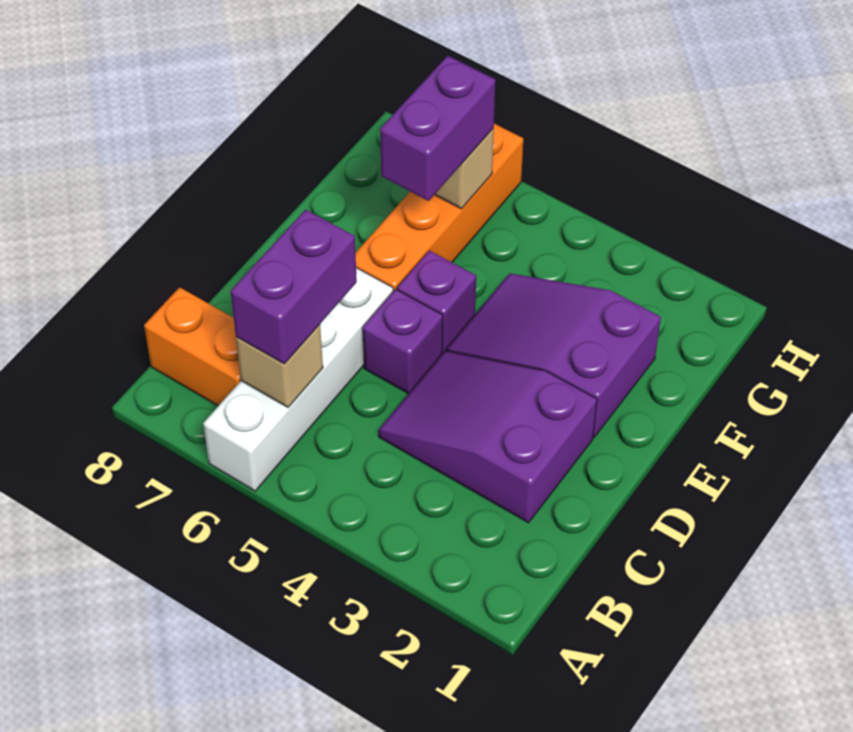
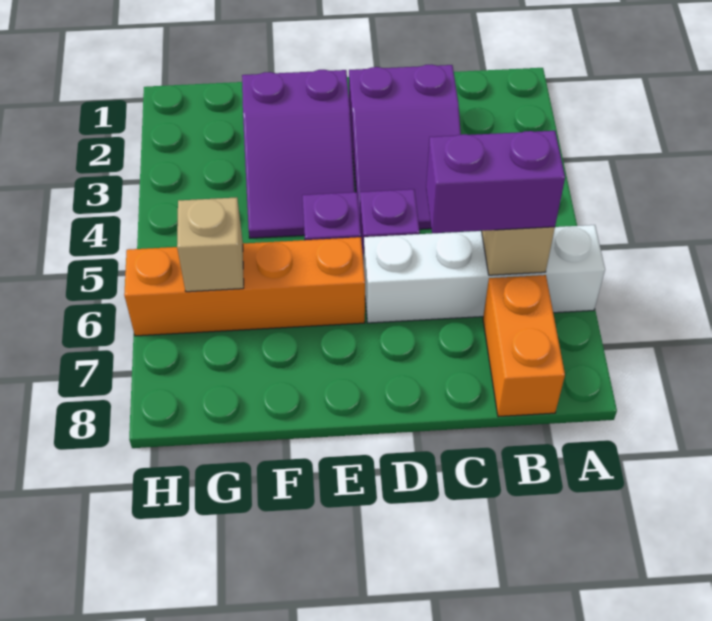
purple 1x2 brick [380,56,495,201] -> none

